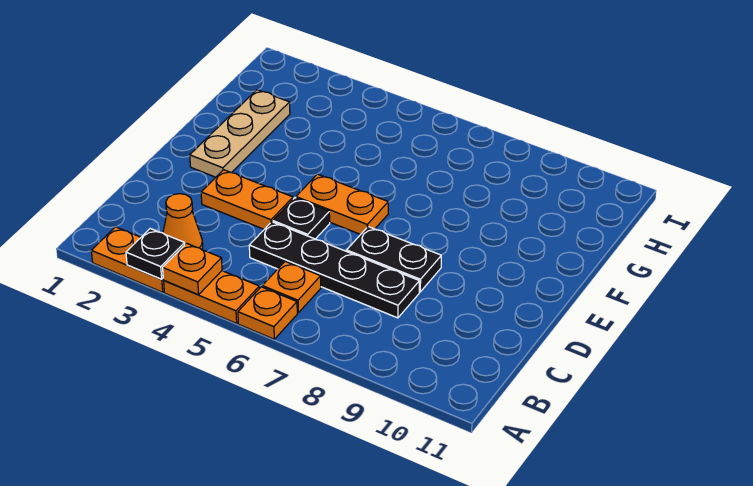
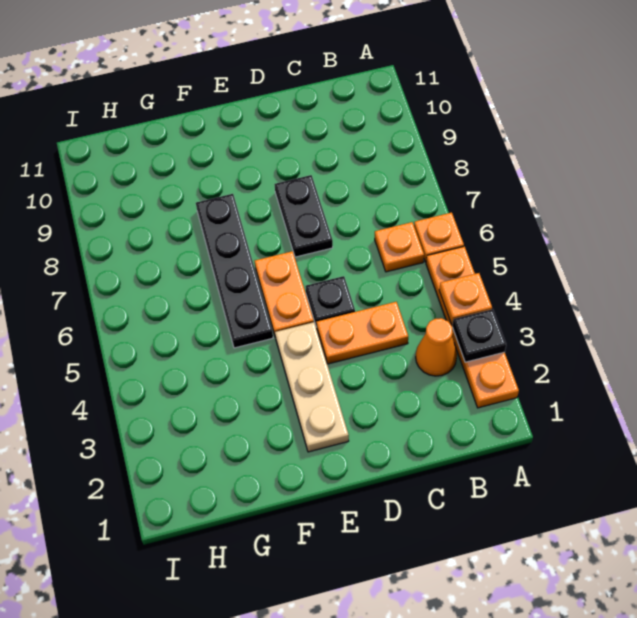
black 1x4 plate [249,222,419,318] -> black 1x4 plate moved to [196,194,273,348]
orange 1x2 plate [201,170,293,229] -> orange 1x2 plate turned to [316,302,408,364]
tan 1x3 plate [190,90,290,177] -> tan 1x3 plate turned to [275,322,349,452]

